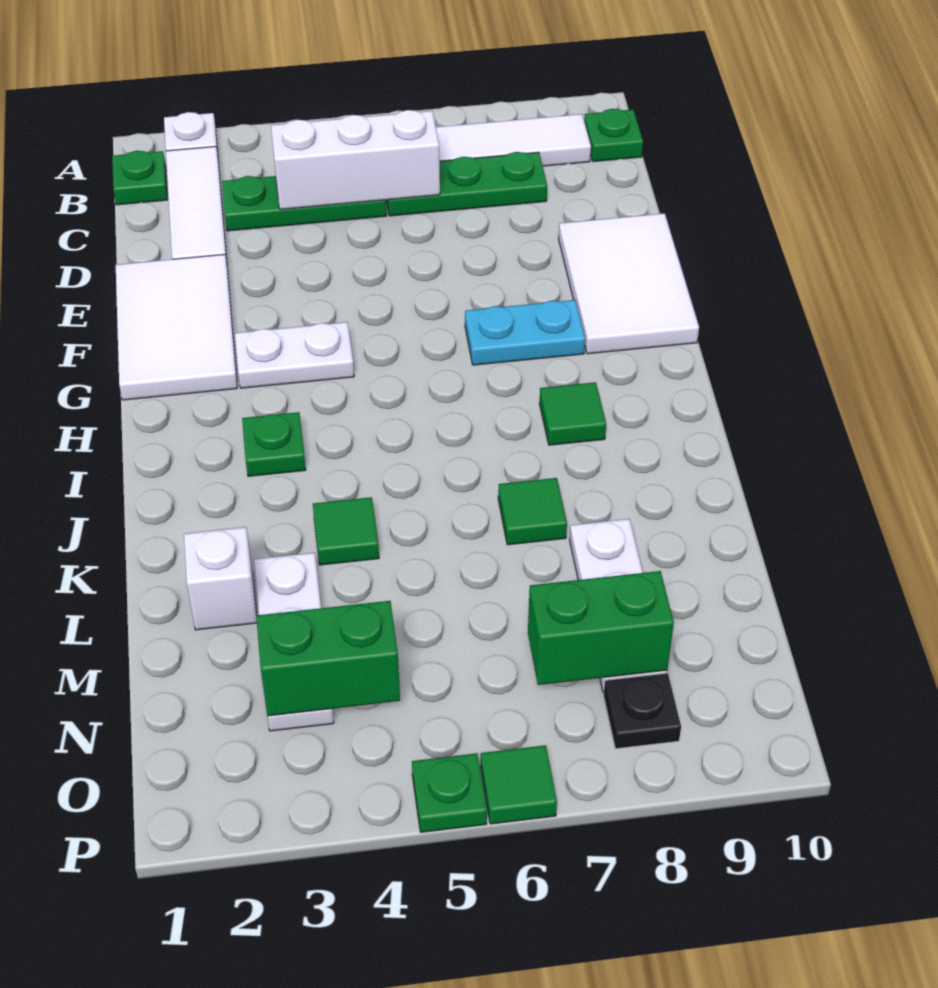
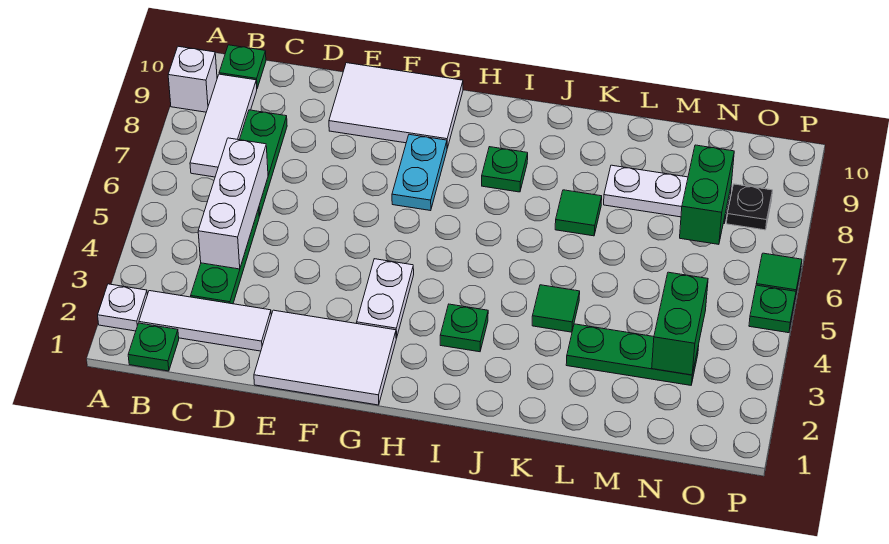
green 1x1 tile [540,382,606,445] -> green 1x1 plate [482,147,528,192]
white 1x1 brick [184,527,257,630] -> white 1x1 brick moved to [168,46,217,112]
white 1x3 plate [254,553,334,731] -> green 1x3 plate [566,324,699,385]

